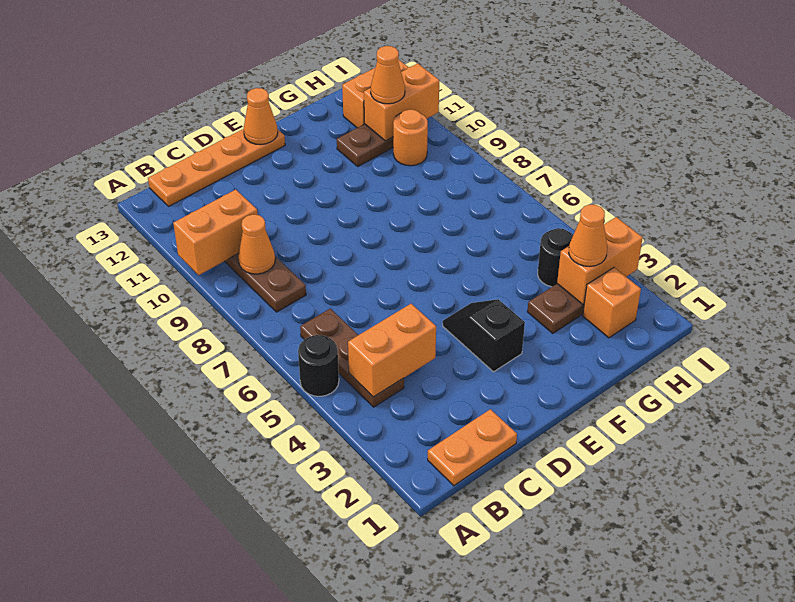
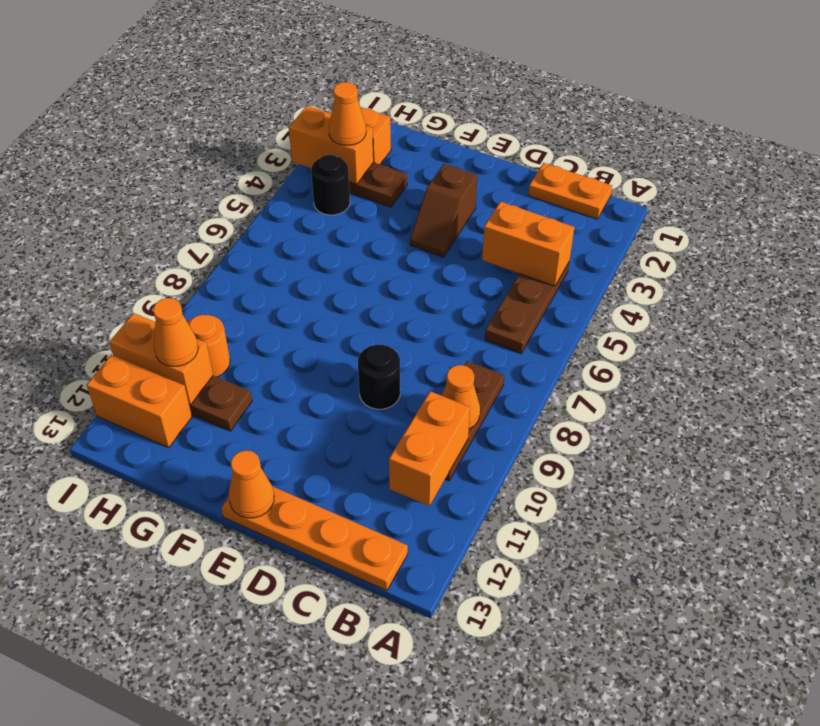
black 1x1 round brick [298,335,339,396] -> black 1x1 round brick moved to [358,345,400,409]
orange 1x2 brick [173,190,258,275] -> orange 1x2 brick turned to [389,391,470,506]
black 1x2 slope [443,299,525,372] -> brown 1x2 slope [410,164,478,257]

